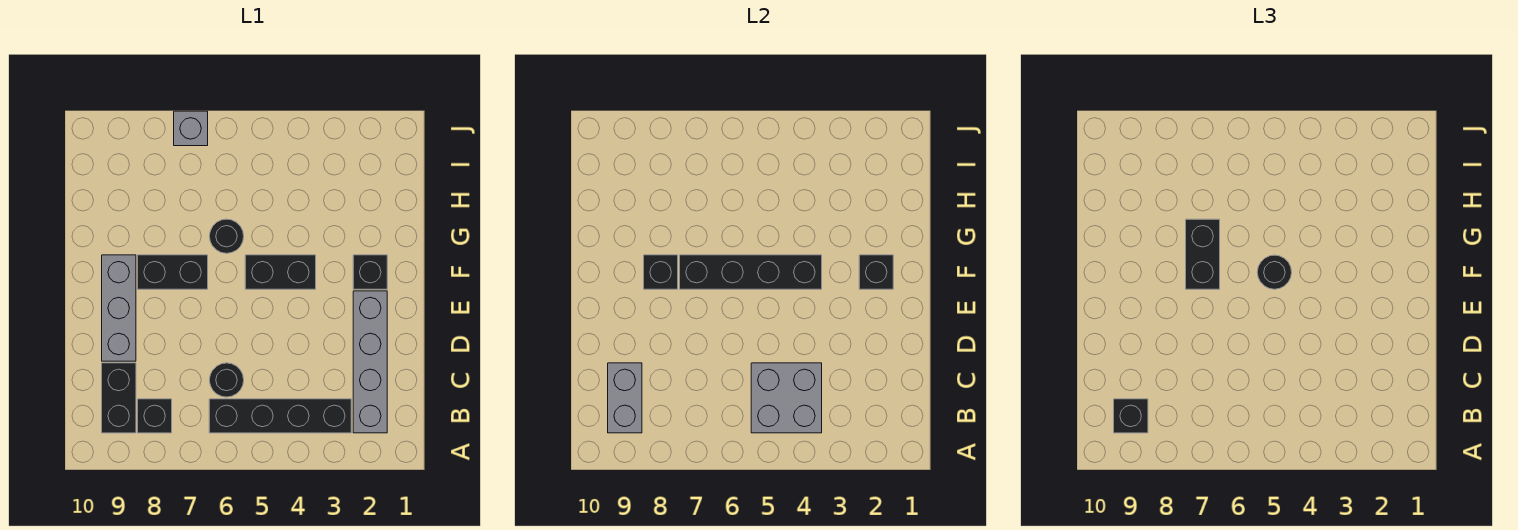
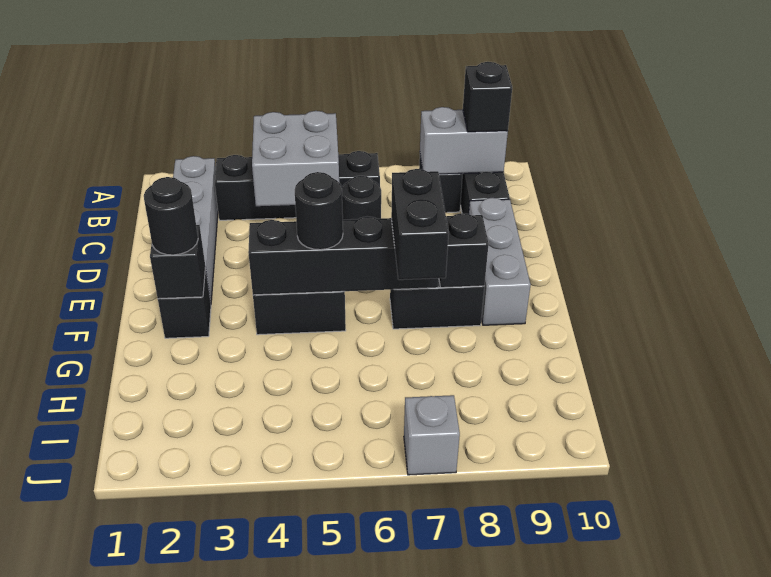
grey 1x2 brick [608,363,642,433] -> grey 1x2 brick turned to [420,107,508,174]
black 1x1 round brick [209,219,244,253] -> black 1x1 round brick moved to [144,177,198,255]

